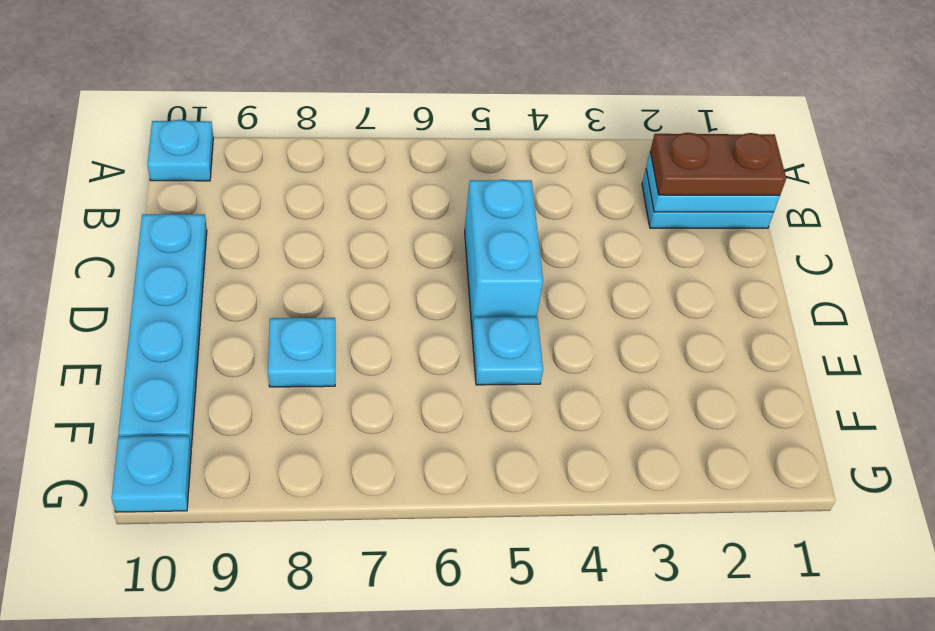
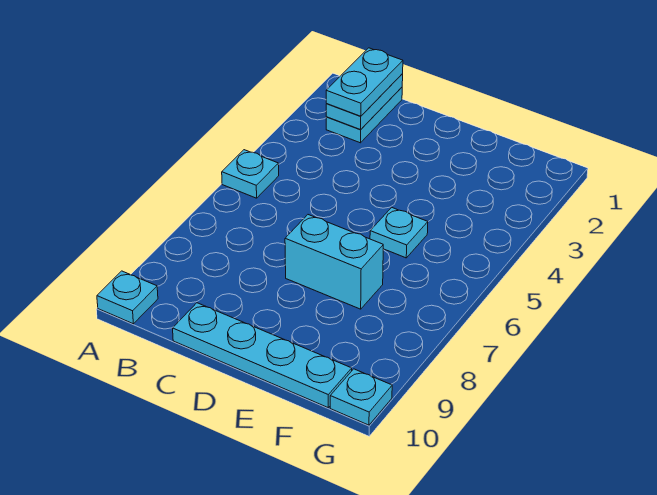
brown 1x2 plate [650,133,786,195] -> cyan 1x2 plate [326,48,403,116]
cyan 1x2 brick [465,180,543,328] -> cyan 1x2 brick moved to [285,215,383,309]
cyan 1x1 plate [268,318,335,387] -> cyan 1x1 plate moved to [222,150,279,198]

